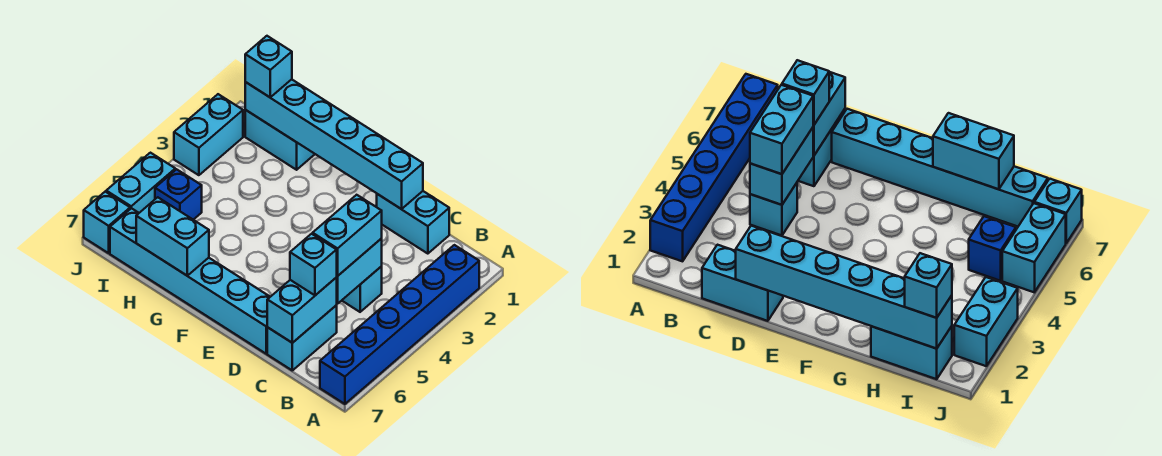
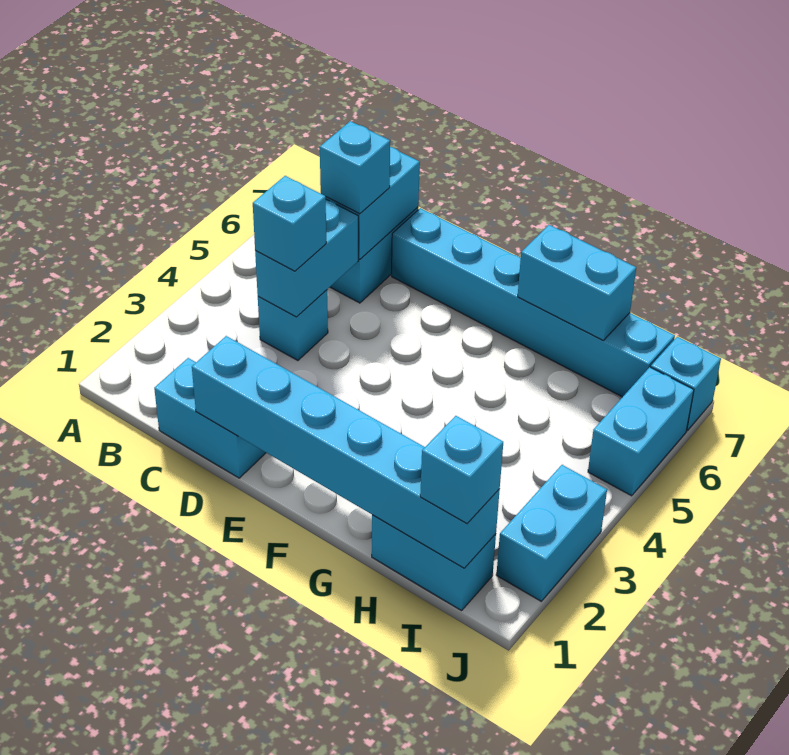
blue 1x6 brick [320,245,479,404] -> none
cyan 1x2 brick [313,195,382,276] -> cyan 1x1 brick [253,176,326,271]
blue 1x1 brick [155,169,202,220] -> none

